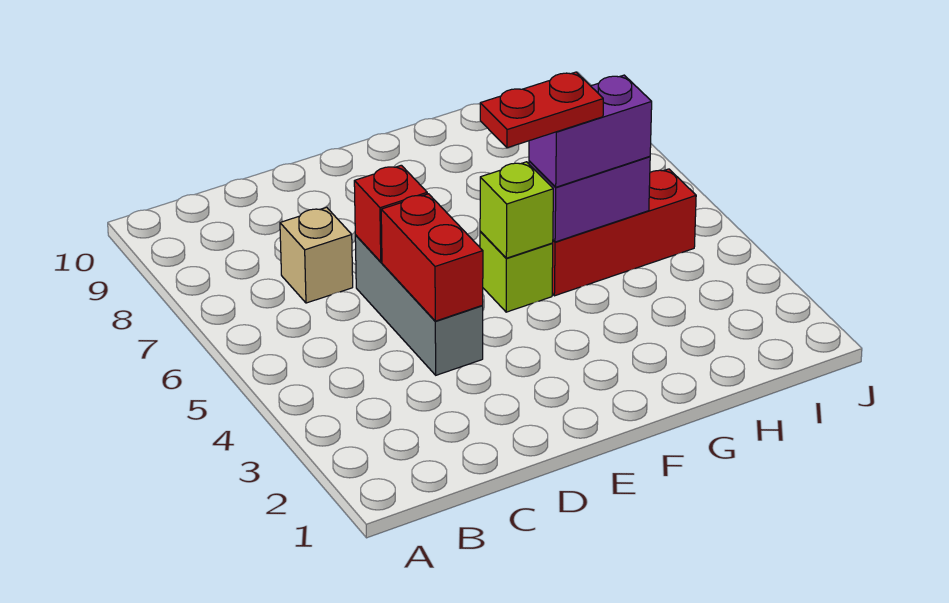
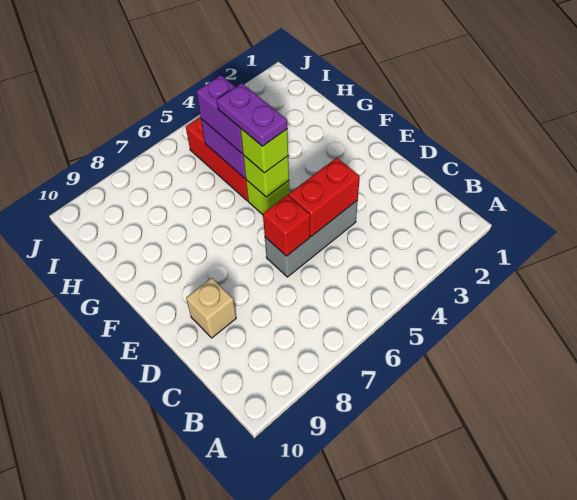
tan 1x1 brick [280,207,353,303] -> tan 1x1 brick moved to [186,278,236,338]
none -> lime 1x1 brick [240,128,288,173]
red 1x2 plate [480,72,603,148] -> purple 1x2 plate [217,83,287,146]

